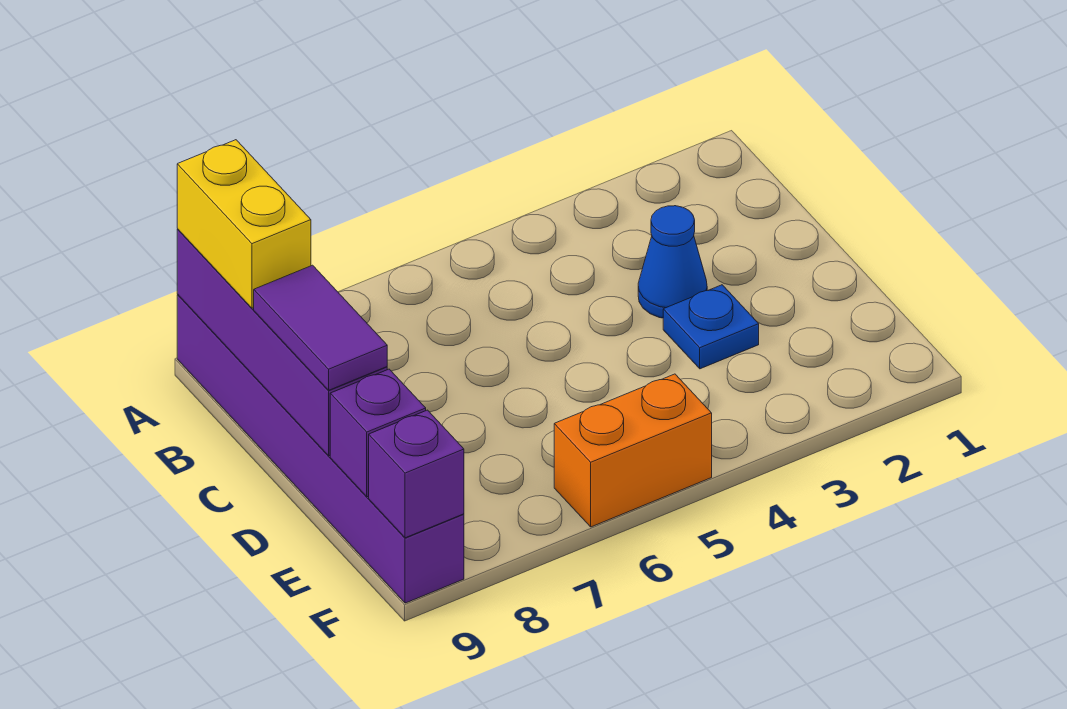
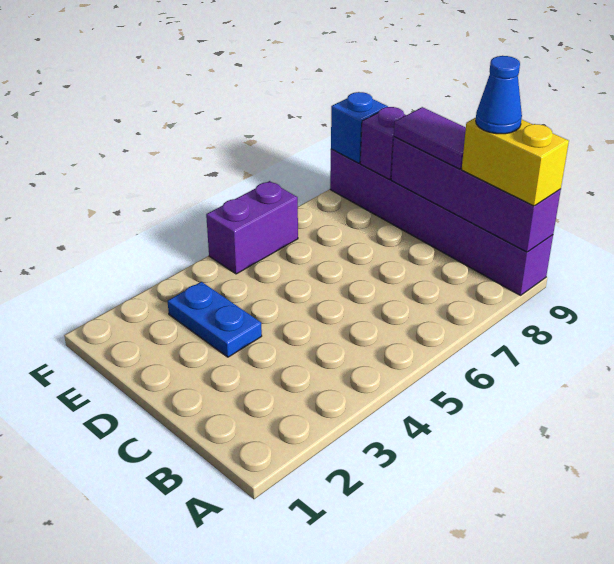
blue 1x1 cone [638,206,707,318] -> blue 1x1 cone moved to [476,56,522,134]
blue 1x1 plate [663,285,759,369] -> blue 1x2 plate [168,282,262,357]
orange 1x2 brick [554,374,712,527] -> purple 1x2 brick [206,181,298,274]
purple 1x1 brick [369,410,464,538] -> blue 1x1 brick [331,92,388,163]

